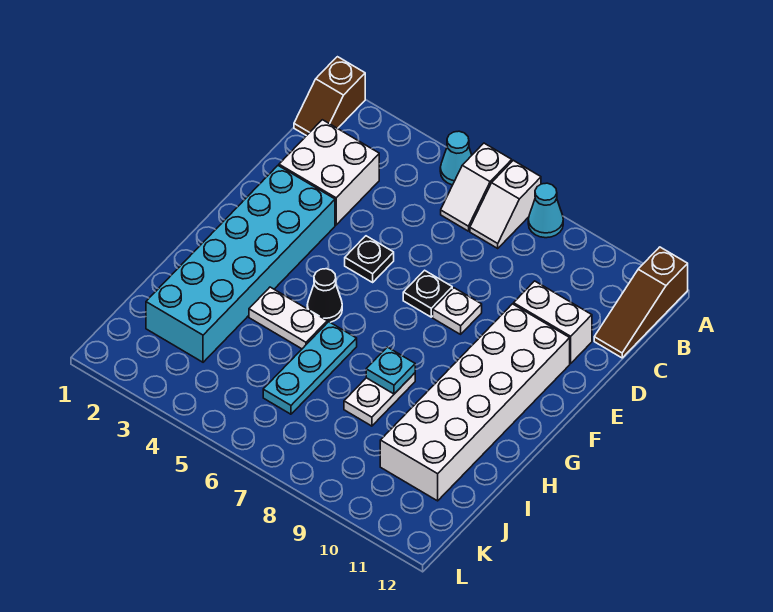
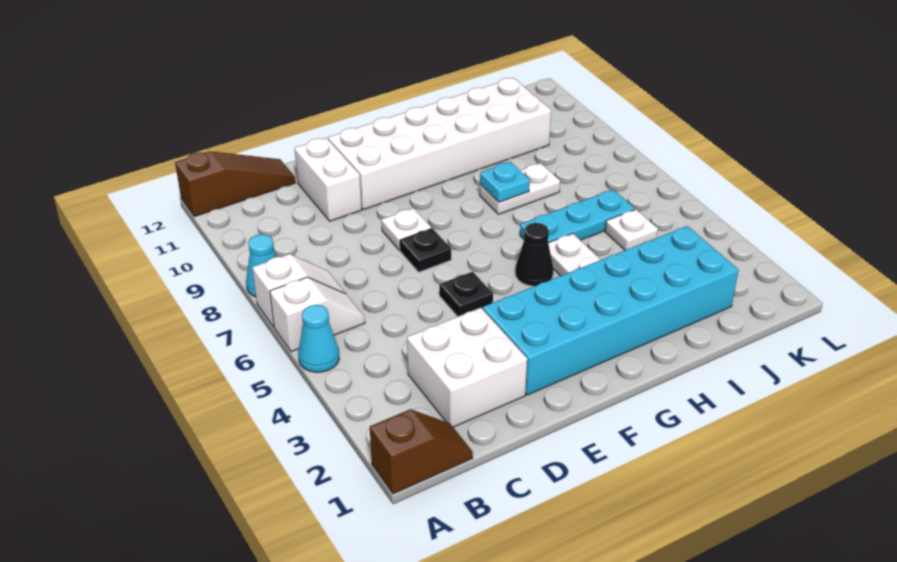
none -> white 1x1 plate [605,209,658,250]

